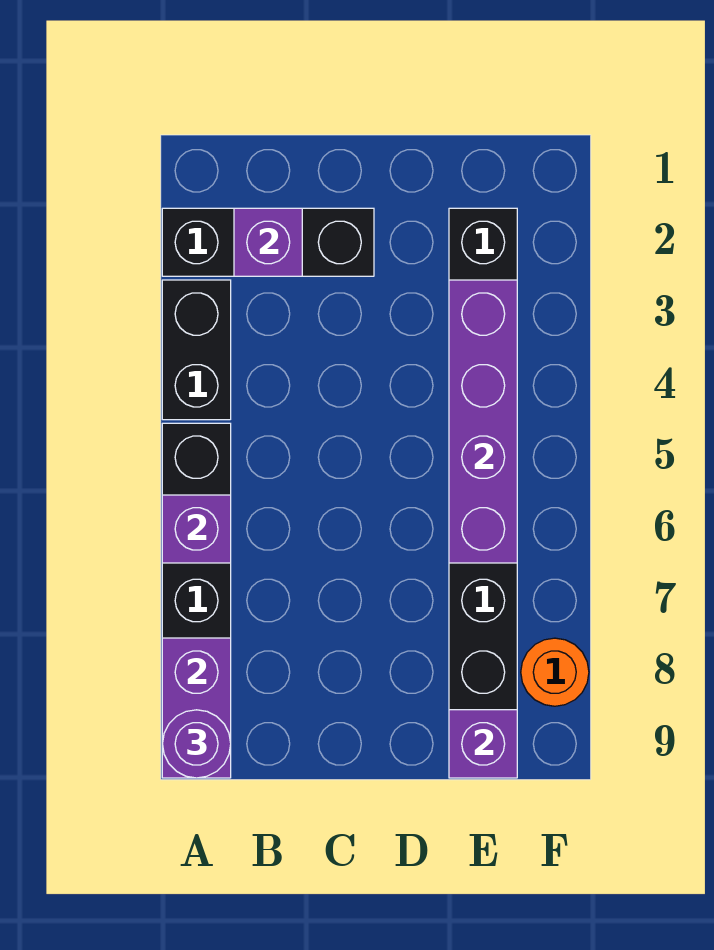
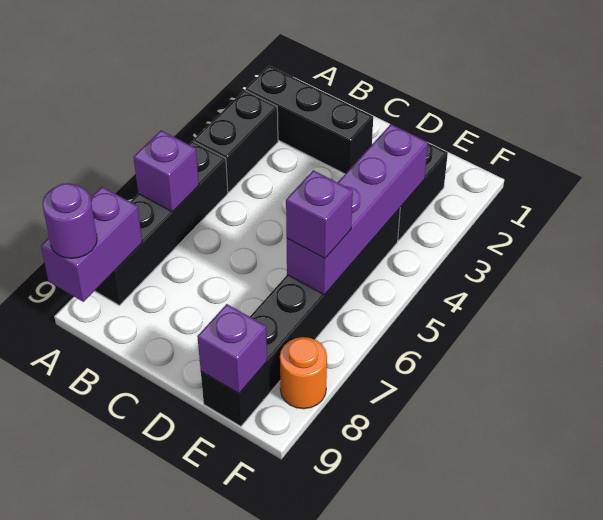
purple 1x1 brick [234,208,302,276] -> purple 1x1 brick moved to [286,170,353,258]

